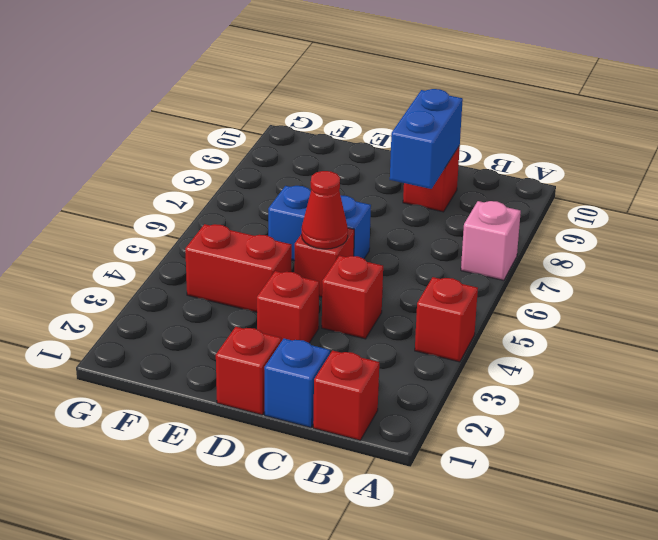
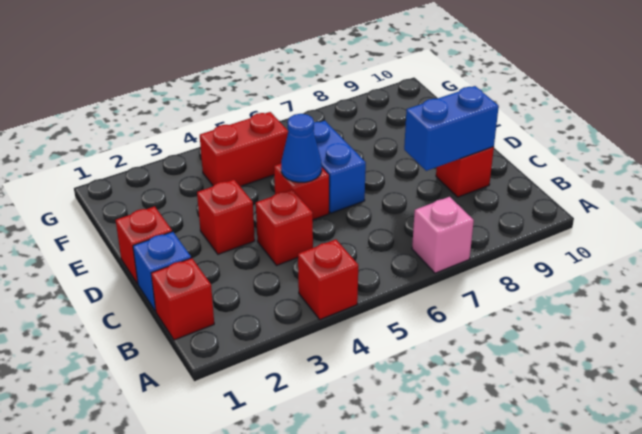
red 1x1 cone [302,171,348,249] -> blue 1x1 cone [281,114,322,183]
red 1x2 brick [185,224,292,312] -> red 1x2 brick turned to [200,112,288,186]

